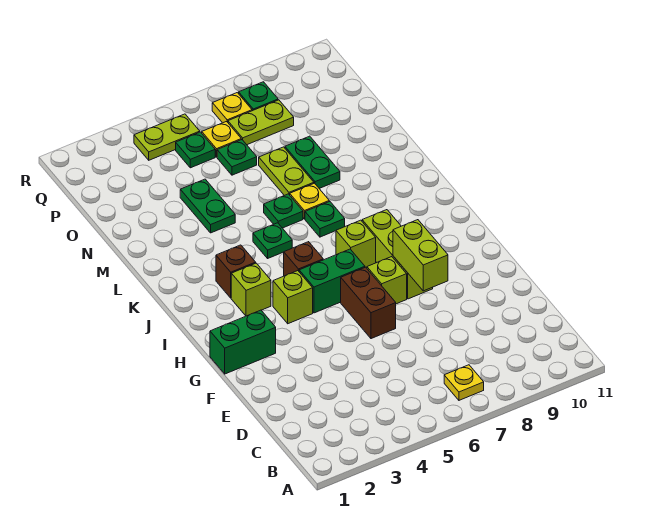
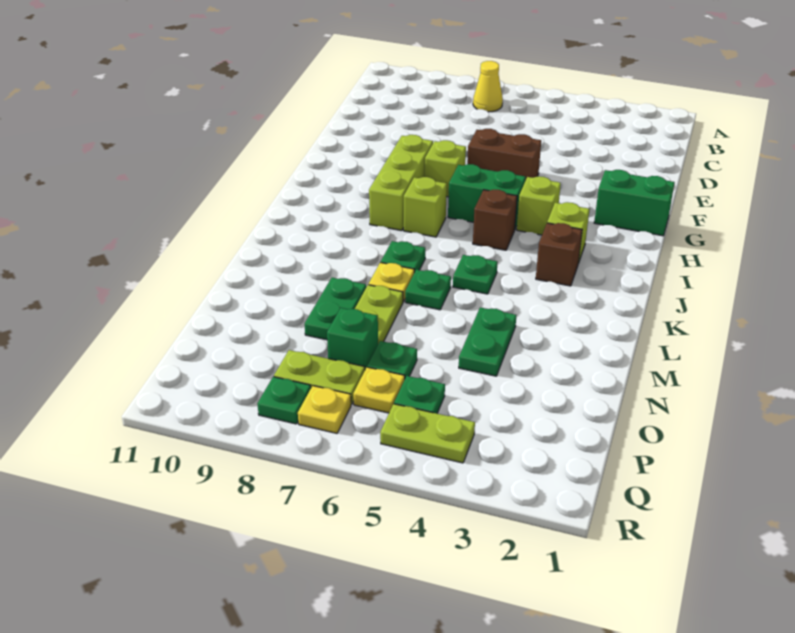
yellow 1x1 plate [444,365,484,400] -> yellow 1x1 cone [473,61,503,112]
brown 1x2 brick [341,267,396,339] -> brown 1x2 brick turned to [467,129,541,181]
lime 1x2 brick [393,220,448,291] -> none
none -> green 1x1 brick [327,308,378,369]

